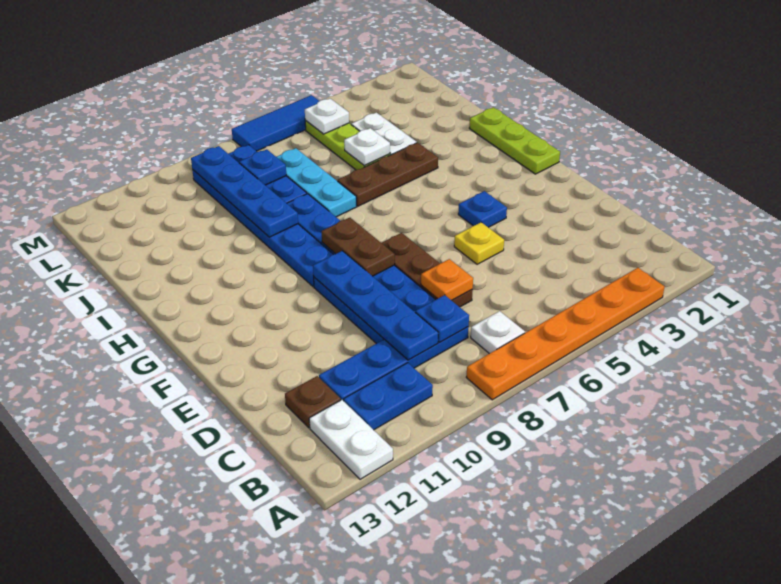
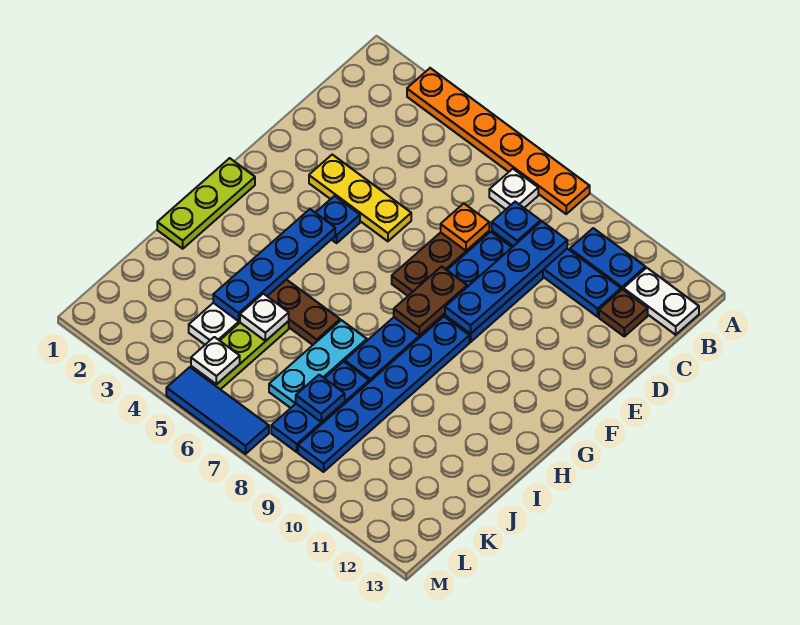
white 1x2 plate [309,400,393,479] -> white 1x2 plate turned to [623,268,699,335]
yellow 1x1 plate [454,222,504,264] -> yellow 1x3 plate [309,155,411,241]
blue 1x4 plate [191,146,298,237] -> blue 1x4 plate moved to [213,209,335,321]

